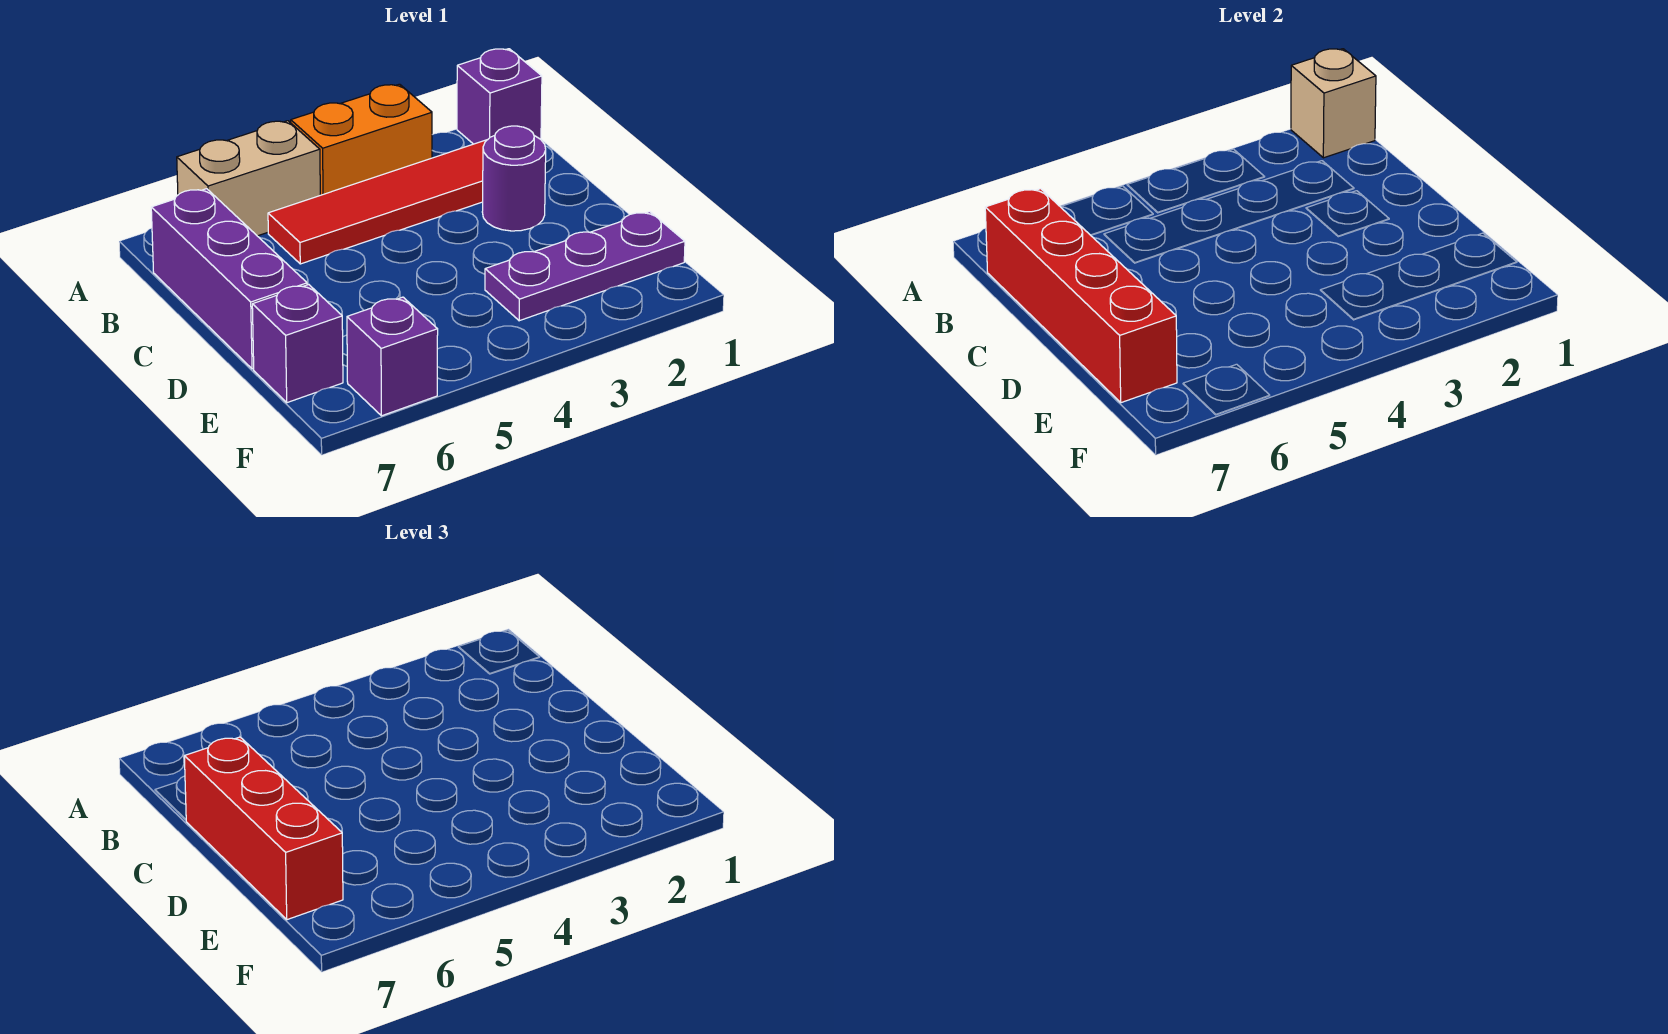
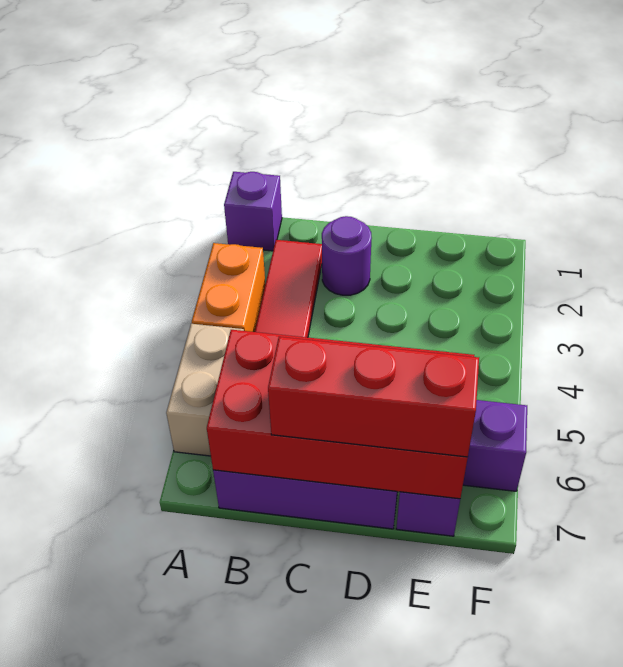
tan 1x1 brick [1291,49,1376,158] -> none
red 1x4 brick [985,189,1177,403] -> red 2x4 brick [207,330,474,499]
purple 1x3 plate [485,212,685,321] -> none

